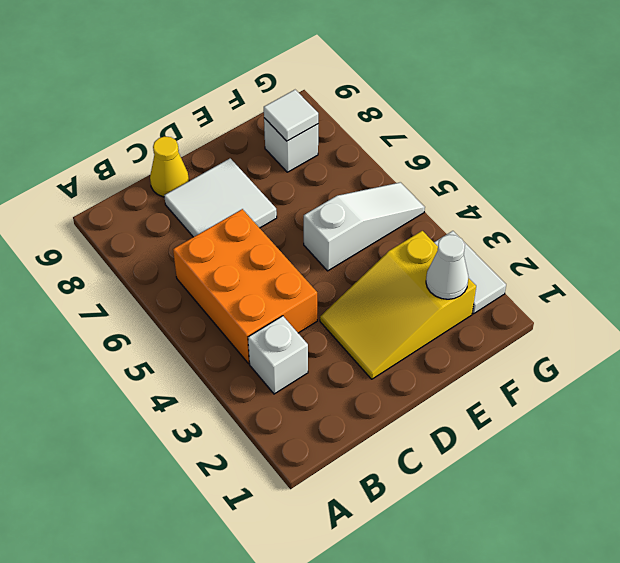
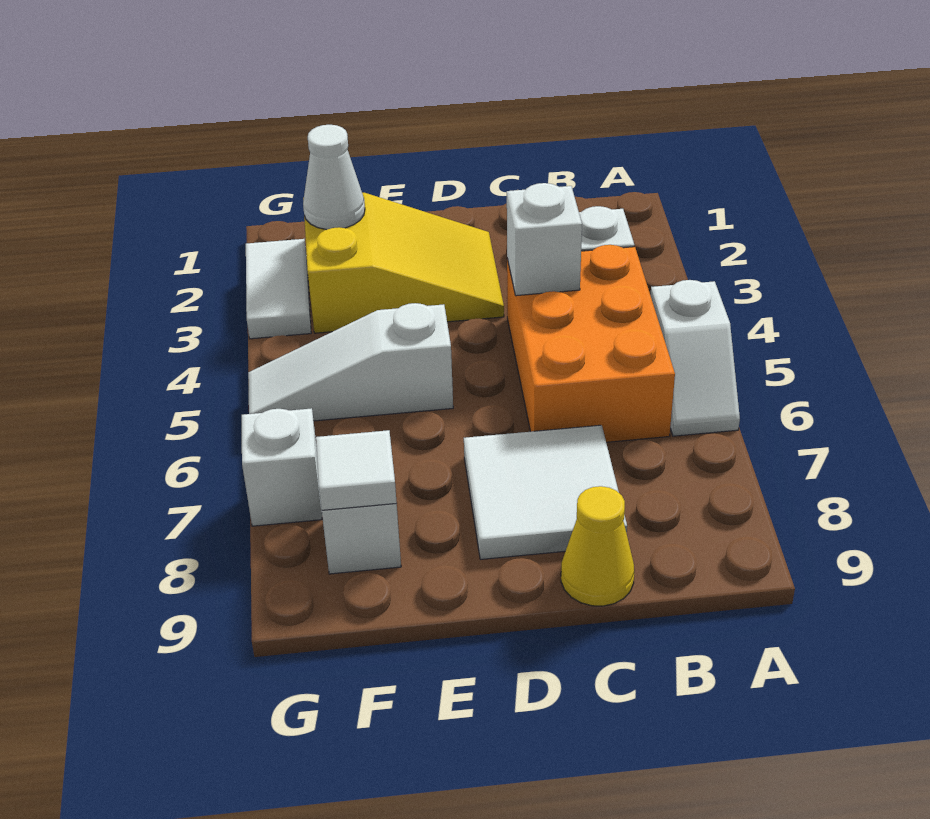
none -> white 1x2 slope [650,280,740,436]
none -> white 1x1 brick [507,183,582,296]
none -> white 1x1 brick [242,408,322,526]

